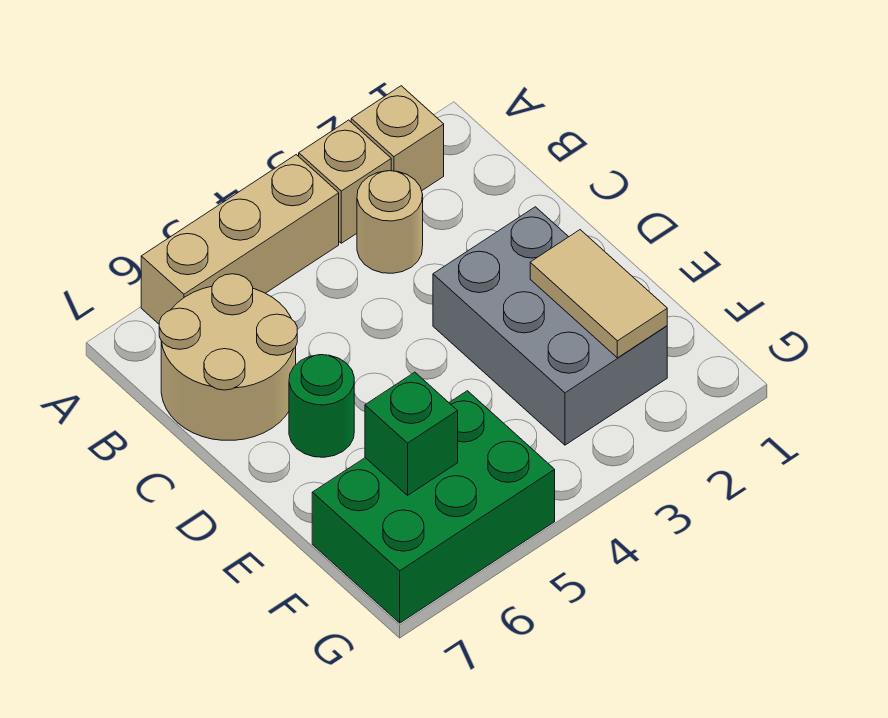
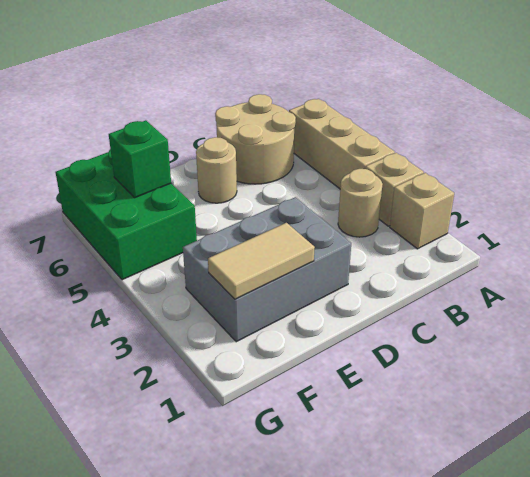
green 1x1 round brick [289,355,354,457] -> tan 1x1 round brick [196,137,237,203]

